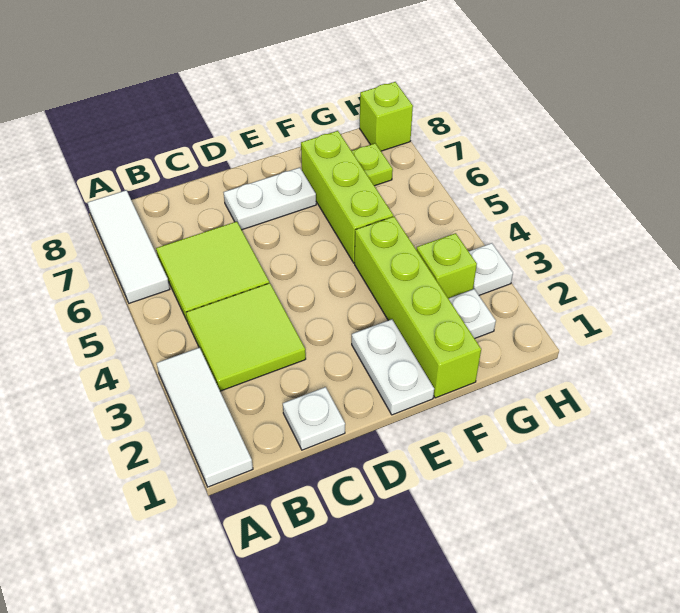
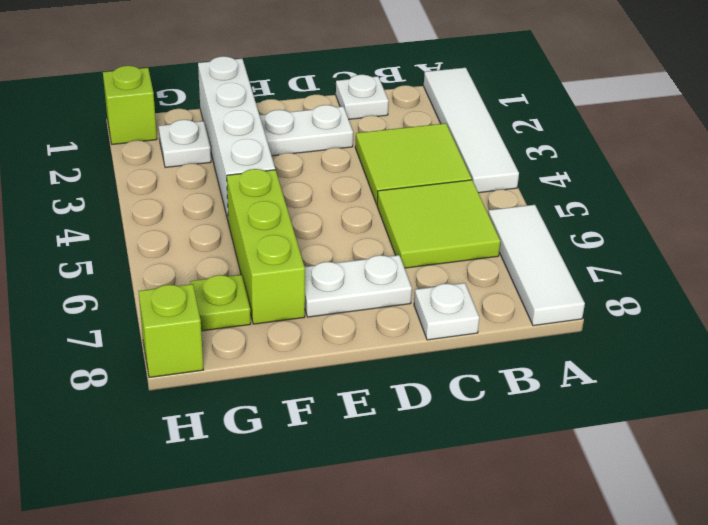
white 1x3 tile [157,348,253,487] -> white 1x4 tile [424,68,519,193]
white 1x2 plate [352,319,434,415] -> white 1x2 plate turned to [260,105,353,156]
lime 1x4 brick [355,217,481,398] -> white 1x4 brick [198,56,275,220]
lime 1x1 brick [417,233,477,298] -> lime 1x1 brick moved to [103,66,157,144]
white 1x1 plate [469,243,513,295] -> white 1x1 plate moved to [414,283,479,340]

